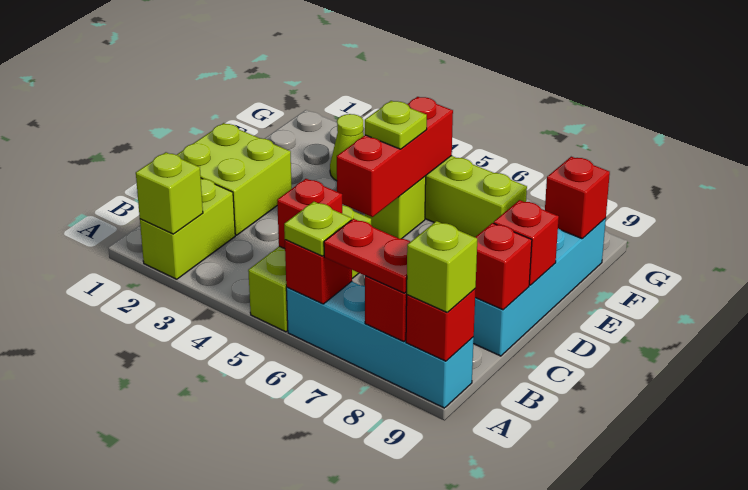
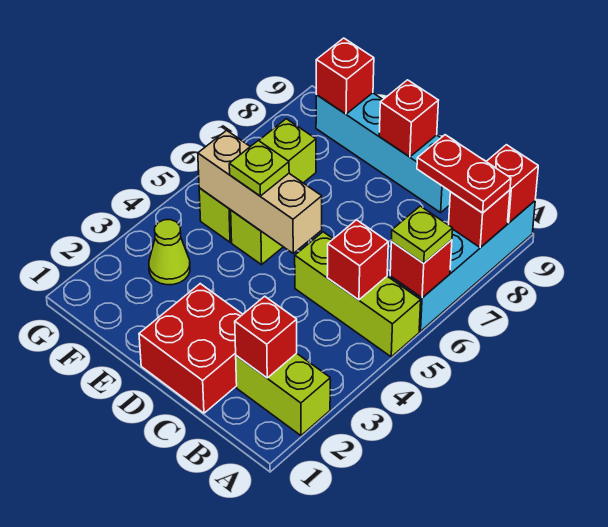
lime 1x1 brick [136,152,203,234] -> none
red 1x2 plate [324,219,410,293] -> red 1x2 plate turned to [417,135,511,213]
lime 1x1 brick [407,221,477,313] -> none
lime 2x2 brick [177,123,292,235] -> red 2x2 brick [139,284,243,413]
red 1x1 brick [475,223,532,310] -> red 1x1 brick moved to [235,296,297,378]
red 1x3 brick [337,97,453,217] -> tan 1x3 brick [198,130,322,253]

